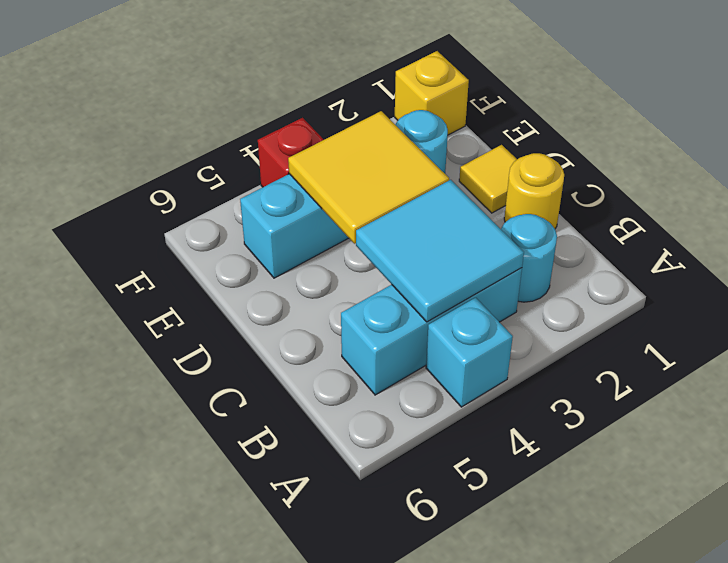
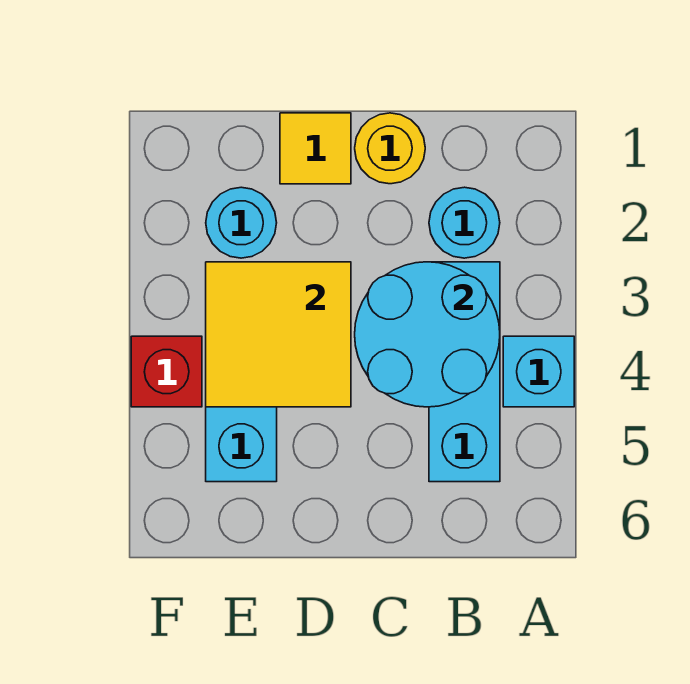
cyan 2x2 tile [356,180,524,322] -> cyan 2x2 round brick [355,262,500,407]
yellow 1x1 brick [395,51,469,135] -> none

